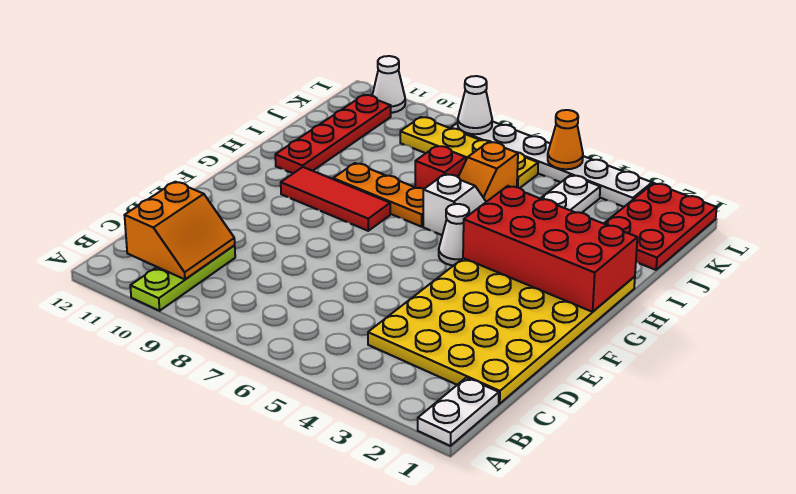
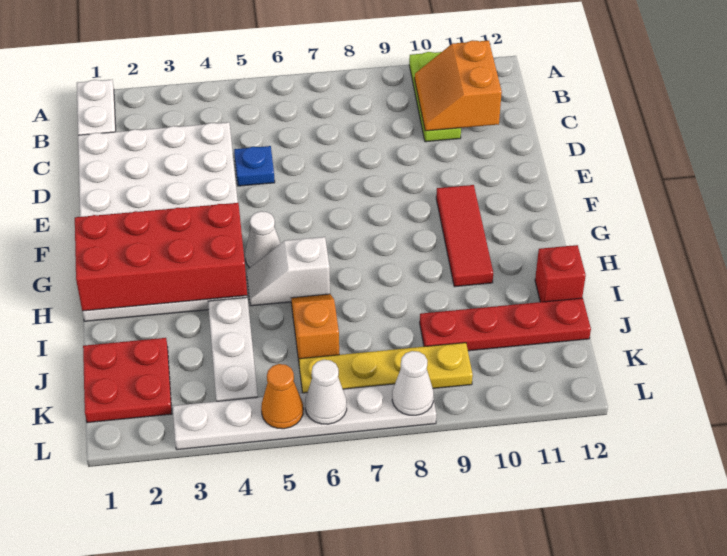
yellow 4x6 plate [368,258,635,404] -> white 4x6 plate [78,122,247,321]
none -> blue 1x1 plate [234,146,275,186]
red 1x3 tile [281,167,390,231] -> red 1x3 tile turned to [436,185,493,287]
orange 1x3 plate [333,163,424,227] -> none
red 1x4 plate [275,95,391,173] -> red 1x4 plate turned to [420,298,591,351]
red 1x1 brick [415,146,466,189] -> red 1x1 brick moved to [535,245,586,302]
red 2x3 plate [604,183,717,270] -> red 2x2 plate [83,338,172,423]
white 1x1 cone [372,56,405,113] -> white 1x1 cone moved to [305,360,347,424]

